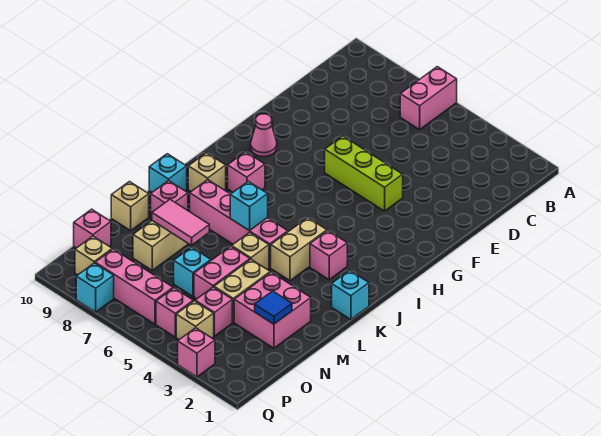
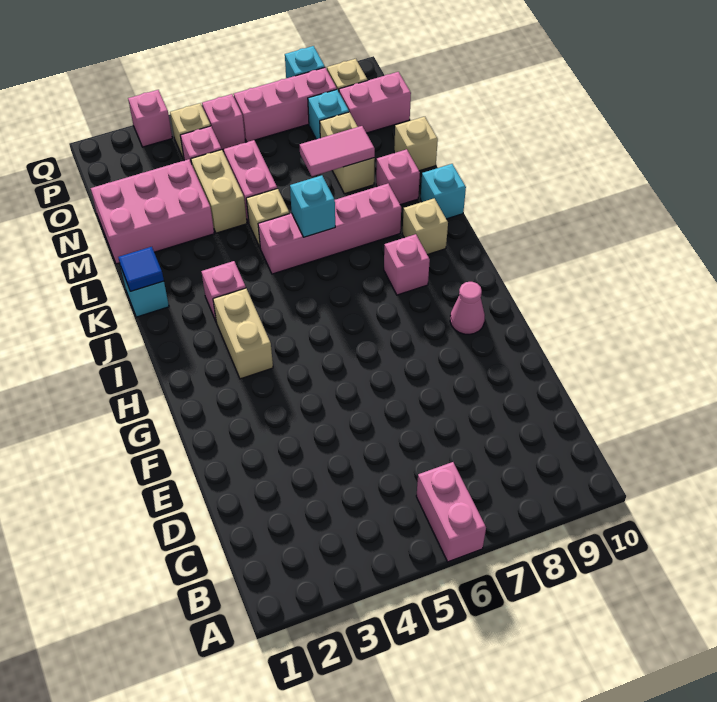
lime 1x3 brick [325,136,403,211] -> none
tan 1x2 brick [271,218,327,281] -> tan 1x2 brick moved to [213,288,273,379]
pink 2x2 brick [234,272,311,348] -> pink 2x3 brick [91,159,214,264]
blue 1x1 tile [255,291,292,324] -> blue 1x1 tile moved to [118,247,164,292]
cyan 1x1 brick [174,247,211,296] -> cyan 1x1 brick moved to [308,90,349,139]
pink 1x1 brick [74,209,111,248] -> pink 1x2 brick [339,72,411,133]

